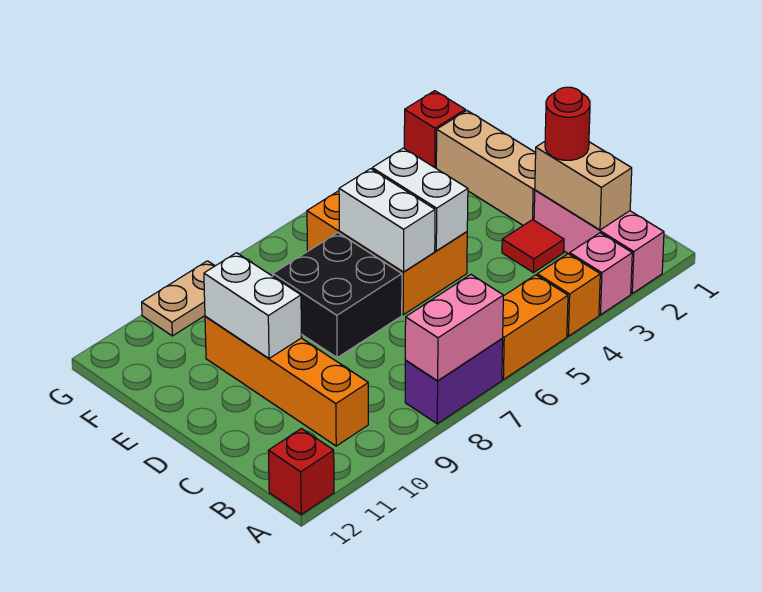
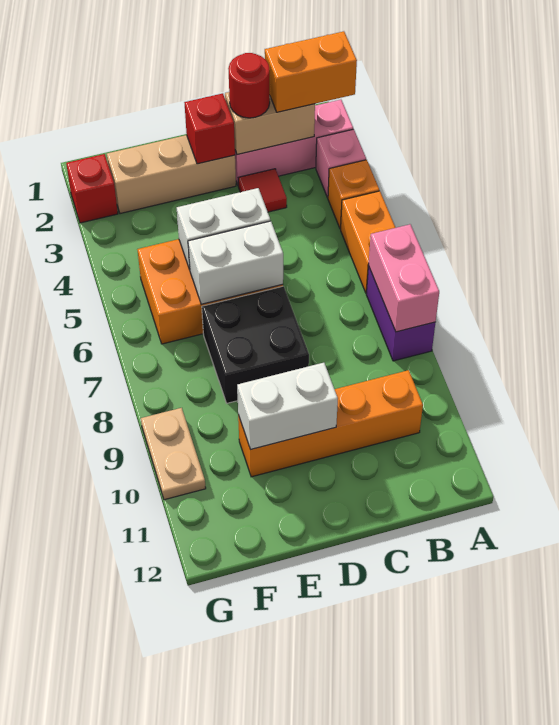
none -> orange 1x2 brick [265,31,357,112]
red 1x1 brick [268,429,334,514] -> red 1x1 brick moved to [184,93,235,164]

